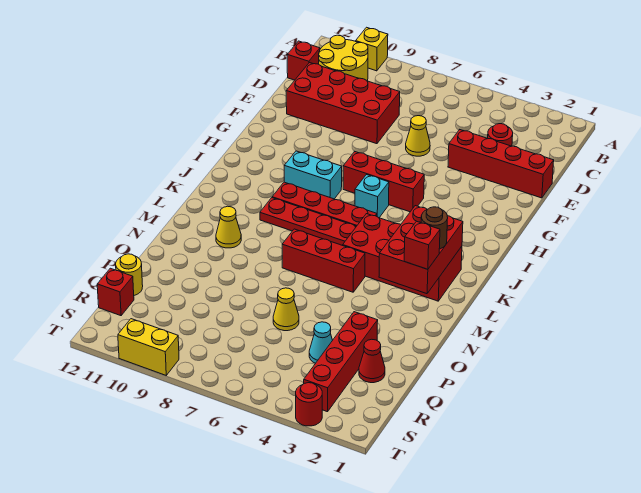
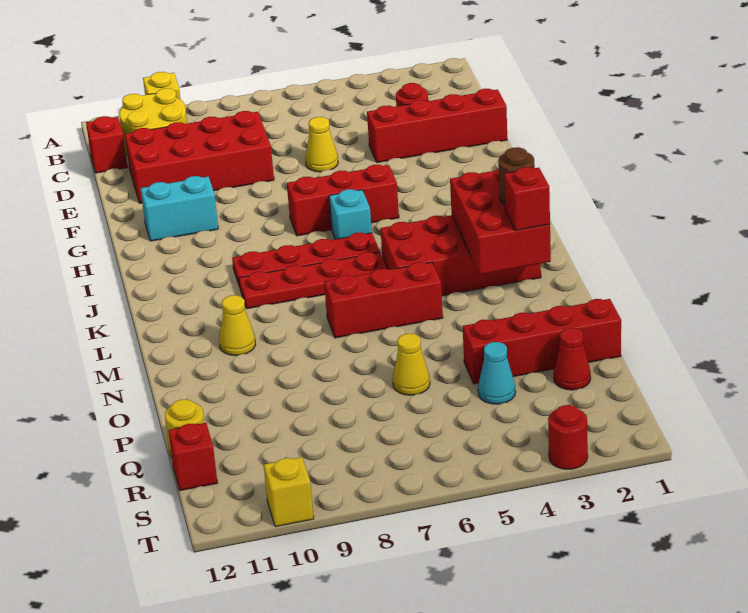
cyan 1x2 brick [284,151,342,199] -> cyan 1x2 brick moved to [140,176,218,241]
red 1x4 brick [304,312,378,412] -> red 1x4 brick turned to [463,299,621,384]
yellow 1x2 brick [118,319,179,375] -> yellow 1x1 brick [264,457,314,527]

